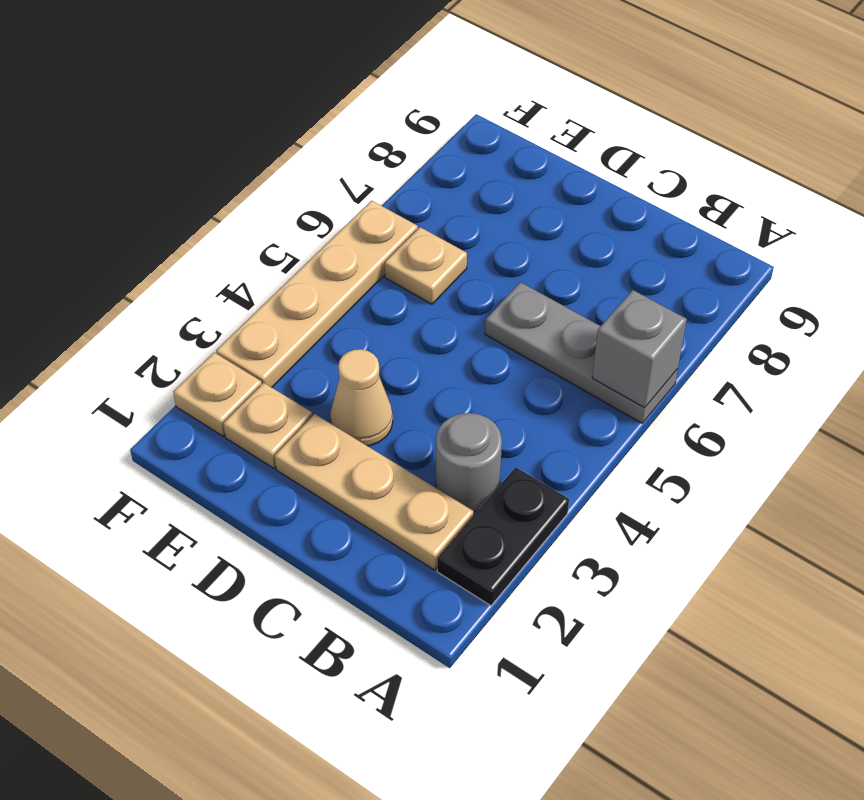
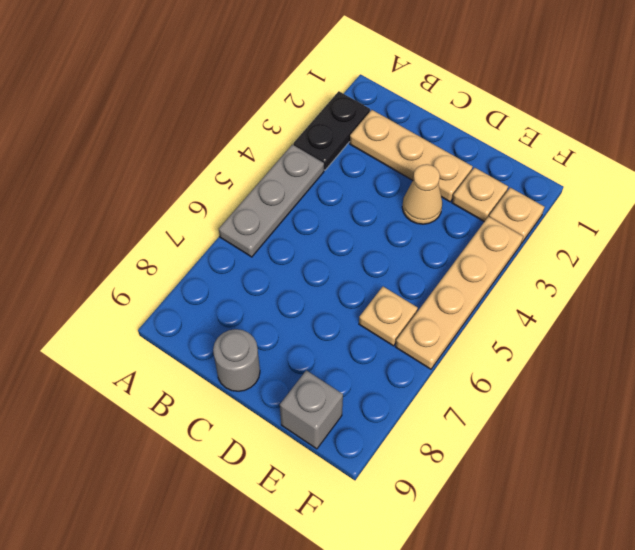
grey 1x3 plate [485,282,678,423] -> grey 1x3 plate turned to [219,145,324,257]
grey 1x1 brick [592,290,687,408] -> grey 1x1 brick moved to [280,370,343,449]
grey 1x1 round brick [436,413,502,512] -> grey 1x1 round brick moved to [213,329,260,391]

